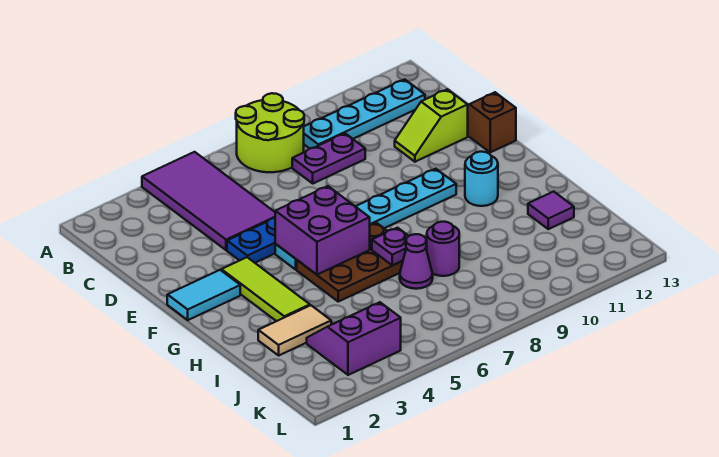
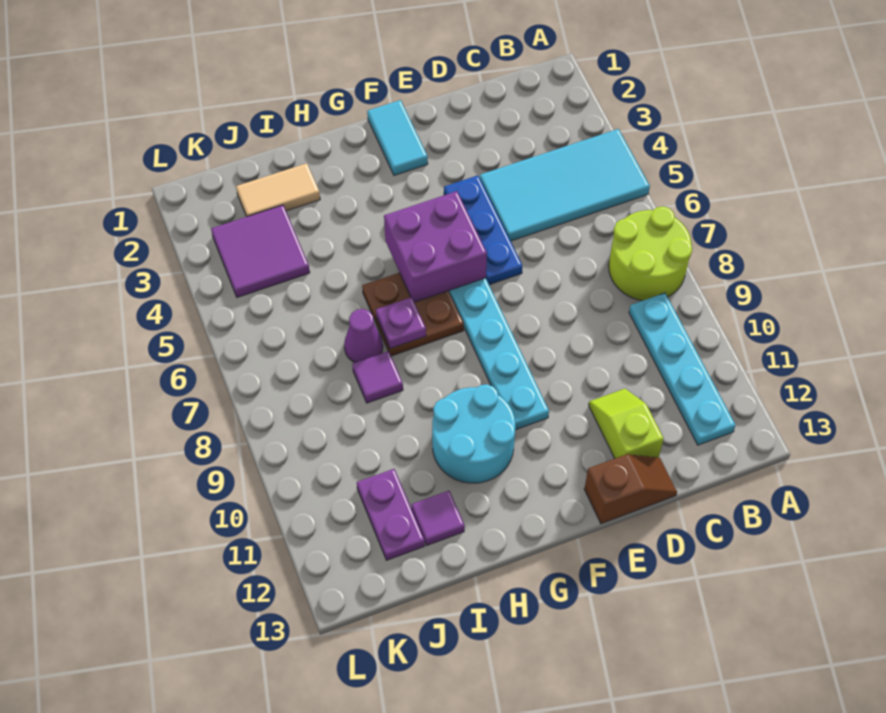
purple 2x4 tile [142,152,275,250] -> cyan 2x4 tile [480,129,650,241]
purple 1x2 plate [292,133,365,183] -> purple 1x2 plate moved to [357,469,425,560]
lime 1x3 tile [221,257,310,321] -> none
brown 2x3 plate [297,223,403,302] -> brown 2x2 plate [362,273,464,356]
cyan 1x1 round brick [465,152,498,206] -> cyan 2x2 round brick [432,384,515,483]
tan 1x2 tile [258,305,331,355] -> tan 1x2 tile turned to [236,163,320,217]
purple 1x1 round brick [426,222,459,276] -> purple 1x1 tile [352,351,403,403]
purple 2x2 slope [307,302,401,375] -> purple 2x2 tile [211,205,310,297]

